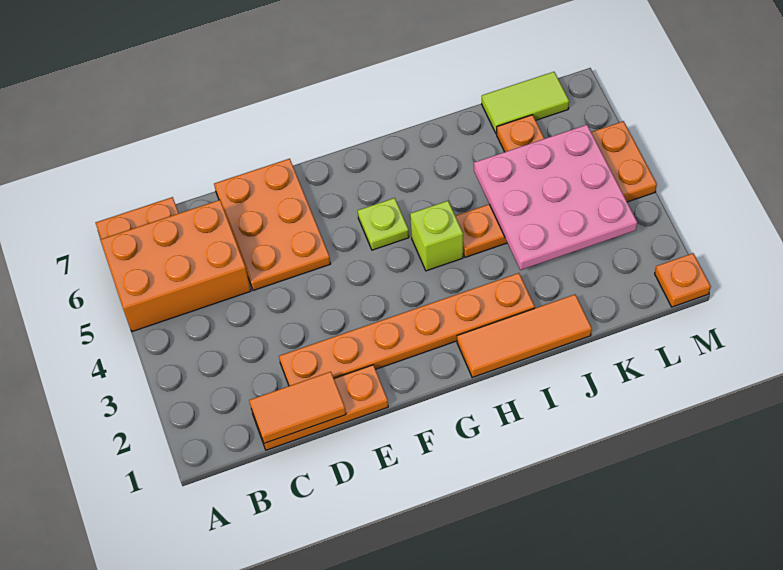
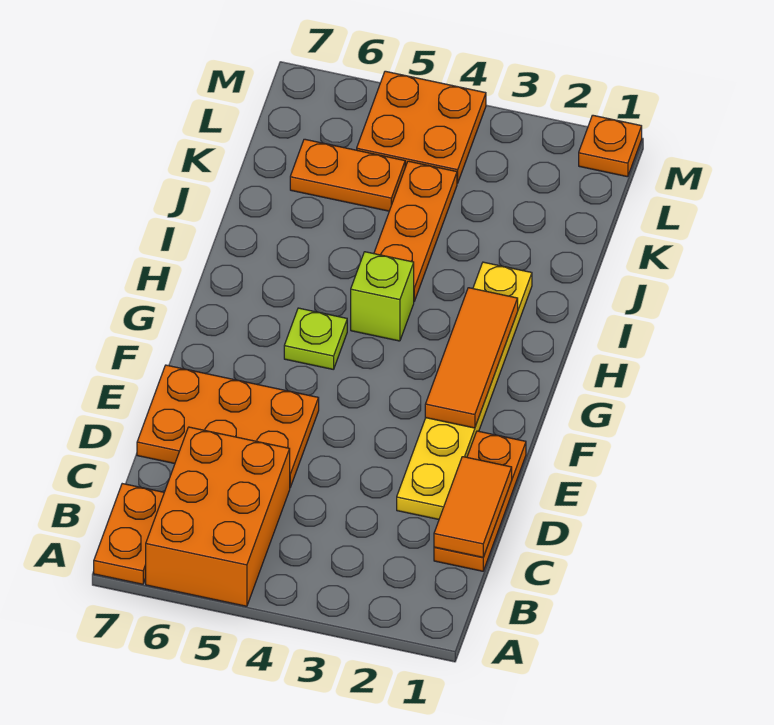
orange 1x6 plate [279,273,535,386] -> yellow 1x6 plate [397,262,532,519]
orange 1x3 tile [457,295,592,377] -> orange 1x3 tile moved to [425,288,518,428]
pink 3x3 plate [474,125,637,270] -> none
lime 1x2 tile [482,72,569,134] -> none

